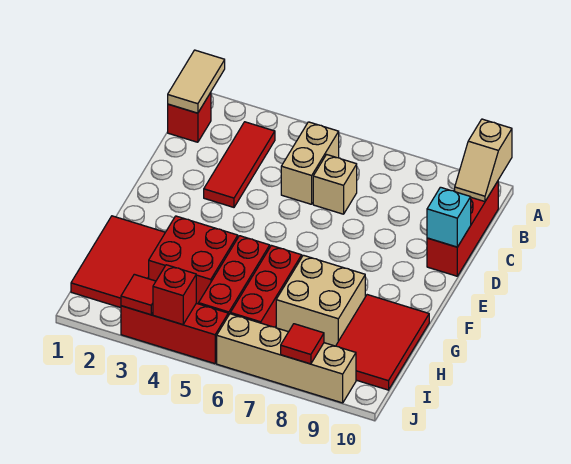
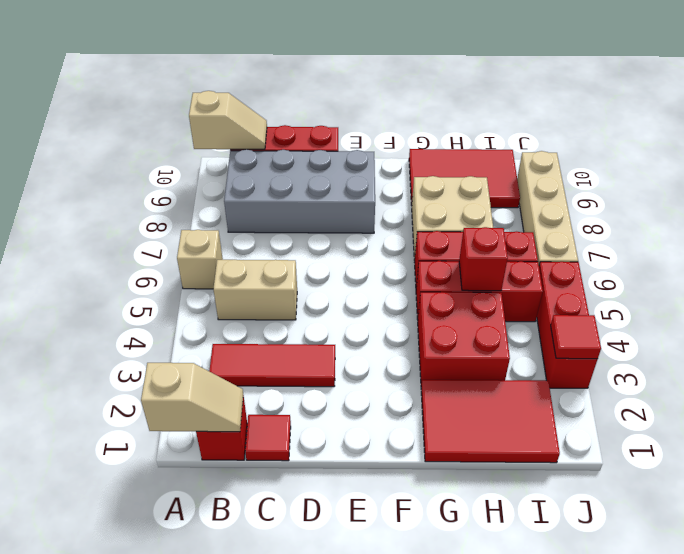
tan 1x2 tile [168,50,225,113] -> tan 1x2 slope [141,363,243,432]
none -> grey 2x4 brick [224,149,375,233]
tan 1x1 brick [313,155,357,214] -> tan 1x1 brick moved to [177,230,223,289]
cyan 1x1 brick [427,187,471,247] -> none
red 1x1 brick [153,265,196,325] -> red 1x1 brick moved to [459,227,508,291]
red 1x1 tile [281,324,324,364] -> red 1x1 tile moved to [245,415,291,461]

